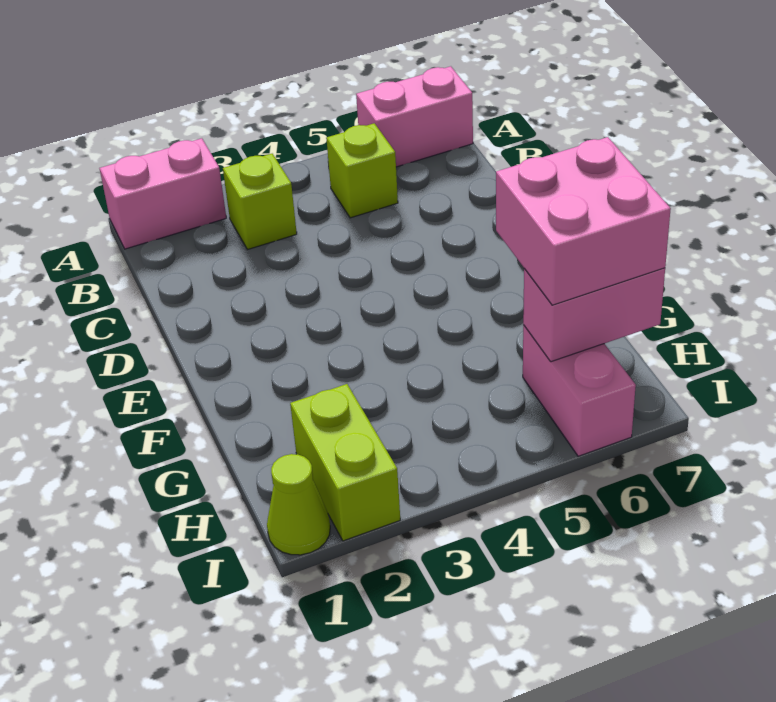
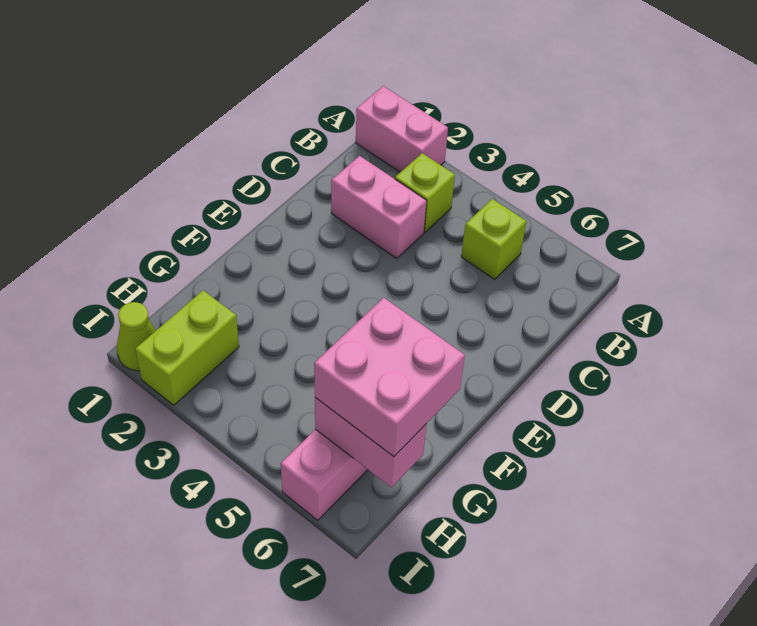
pink 1x2 brick [356,66,473,167] -> pink 1x2 brick moved to [331,156,427,258]

